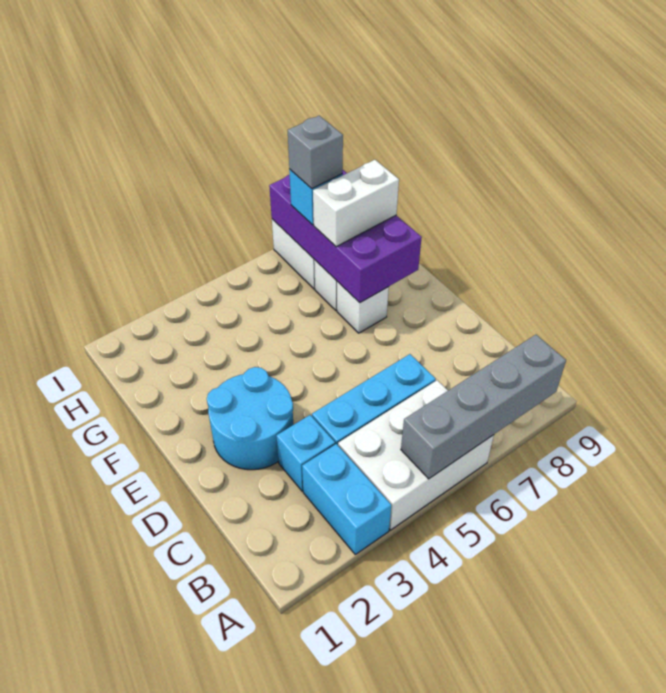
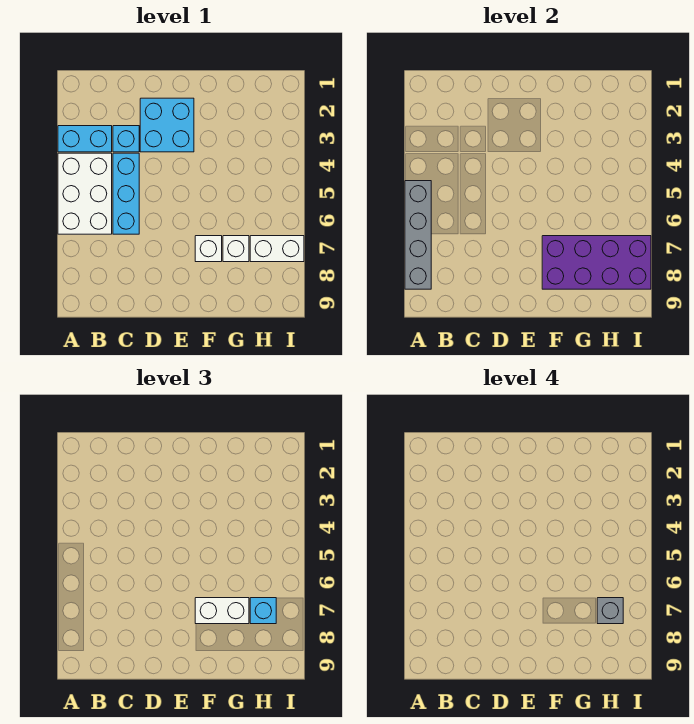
cyan 2x2 round brick [207,367,293,470] -> cyan 2x2 brick [140,98,194,152]
white 1x2 brick [313,160,399,247] -> white 1x2 brick turned to [195,598,249,624]

